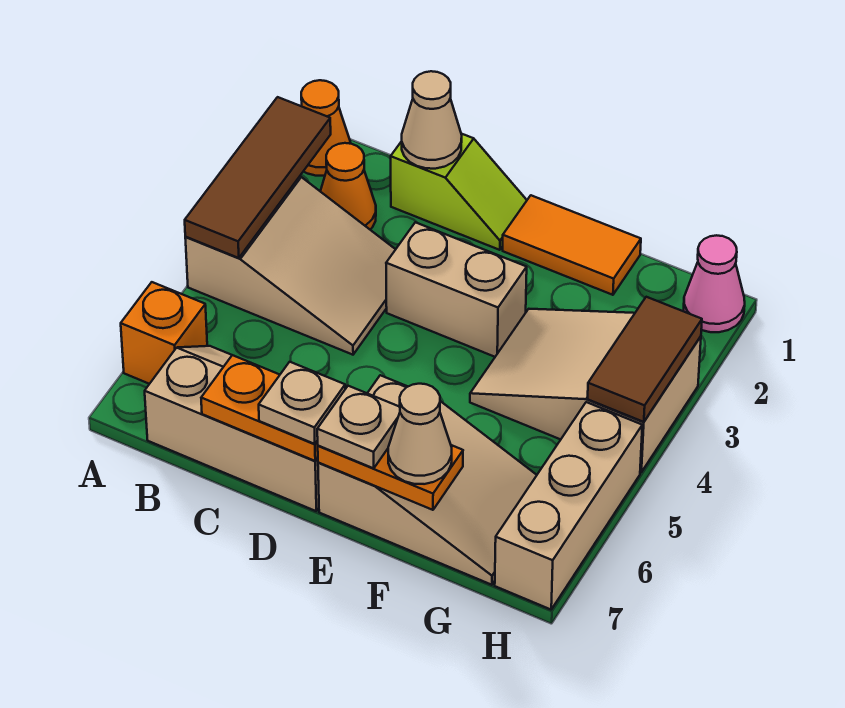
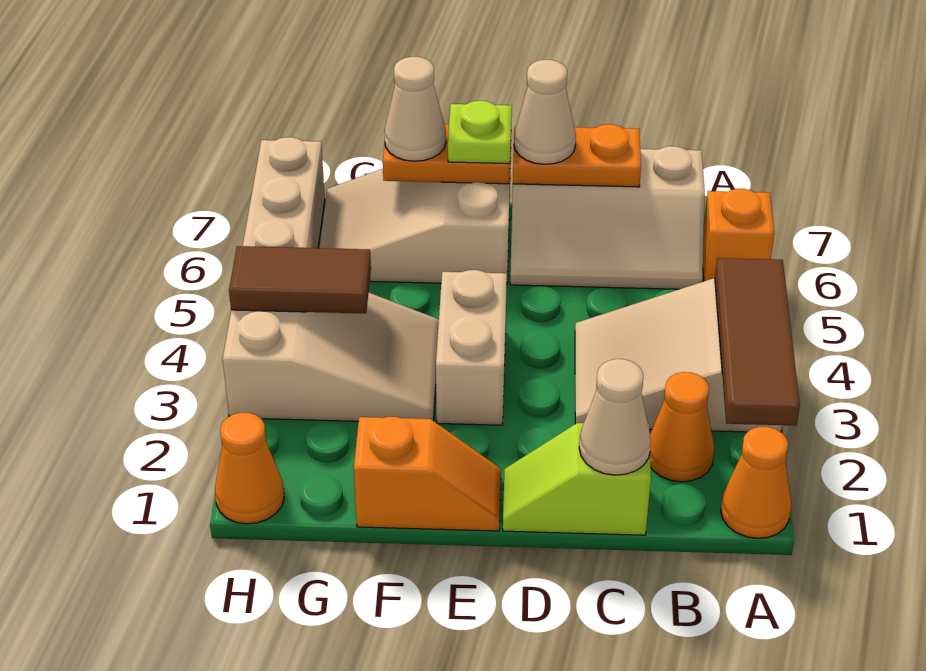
tan 1x2 brick [386,222,527,357] -> tan 1x2 brick turned to [436,270,507,425]
tan 1x1 plate [259,362,345,444] -> tan 1x1 cone [514,60,576,164]
orange 1x2 tile [503,195,641,295] -> orange 1x2 slope [354,417,501,531]
tan 1x1 plate [317,386,400,468] -> lime 1x1 plate [448,101,512,164]
pink 1x1 cone [684,235,745,332] -> orange 1x1 cone [215,413,284,524]
brown 1x2 tile [588,297,702,422] -> brown 1x2 tile turned to [229,246,371,313]

